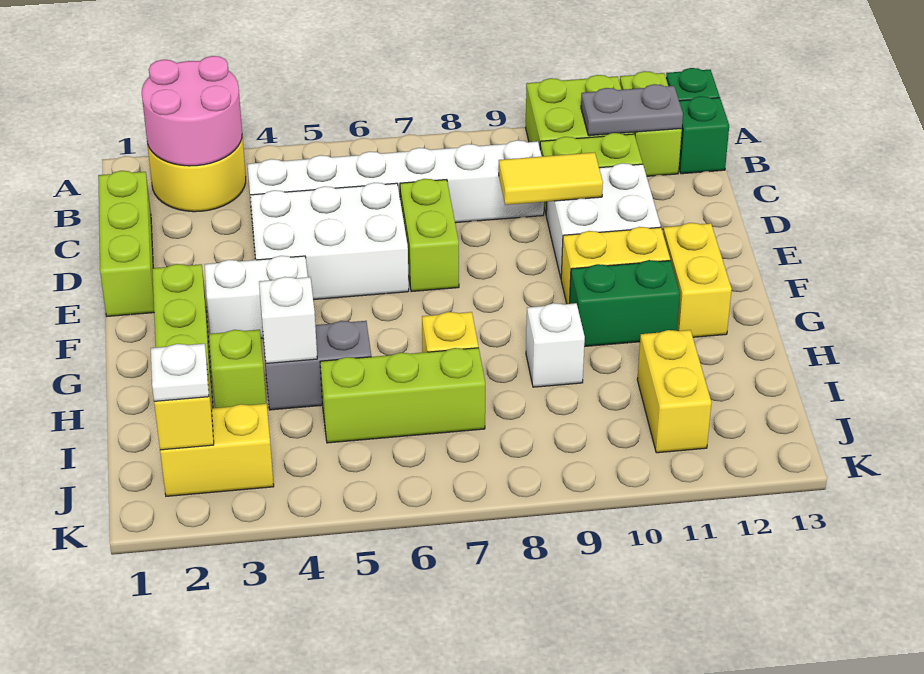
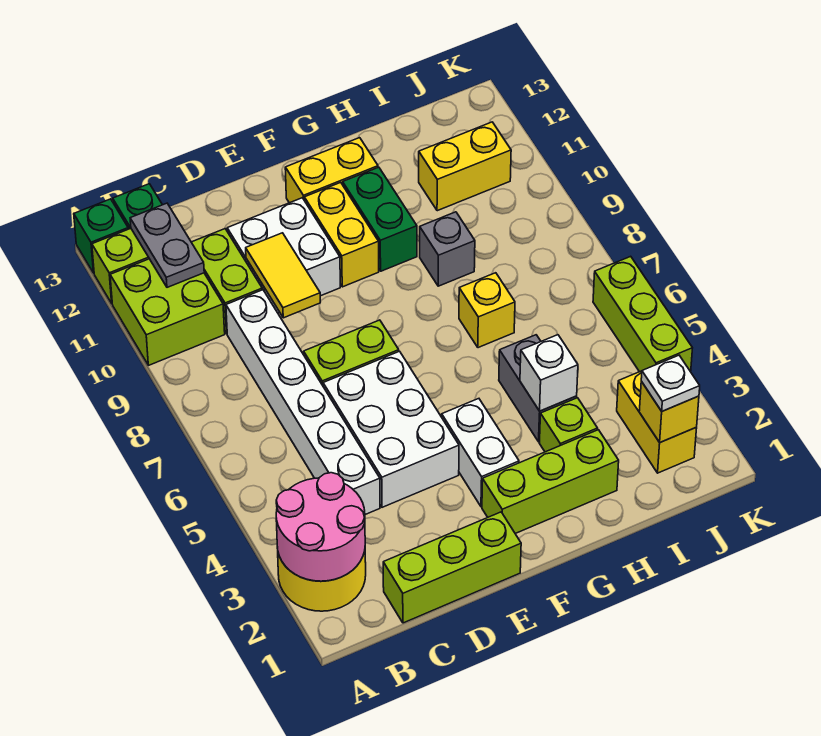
white 1x1 brick [526,303,585,387] -> grey 1x1 brick [420,212,475,286]
lime 1x3 brick [320,348,485,443] -> lime 1x3 brick moved to [593,256,692,372]

